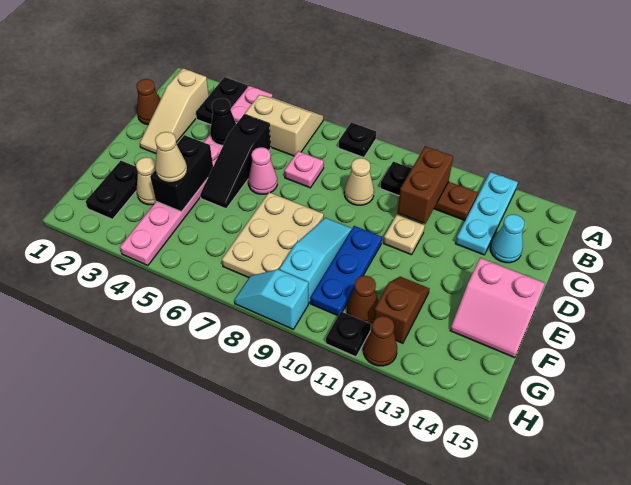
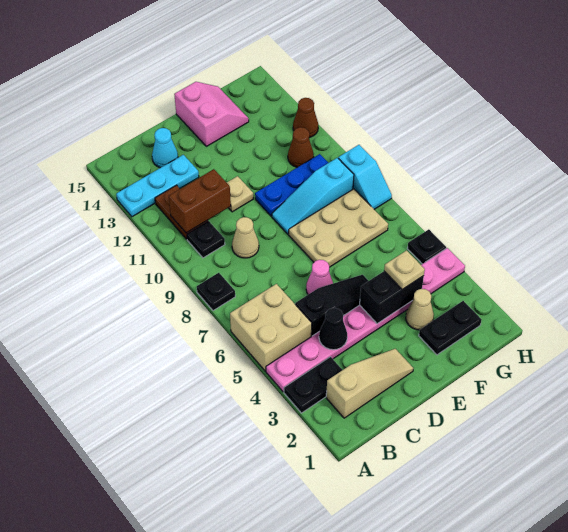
tan 2x2 slope [245,95,323,156] -> tan 2x2 brick [230,284,312,371]
brown 1x1 cone [136,79,160,125] -> none
pink 1x1 plate [284,151,324,188] -> none
tan 1x1 cone [155,132,187,183] -> tan 1x1 plate [384,251,425,289]
brown 1x2 slope [374,277,430,343] -> none
black 1x1 plate [326,312,371,357] -> black 1x1 plate moved to [408,229,446,264]

